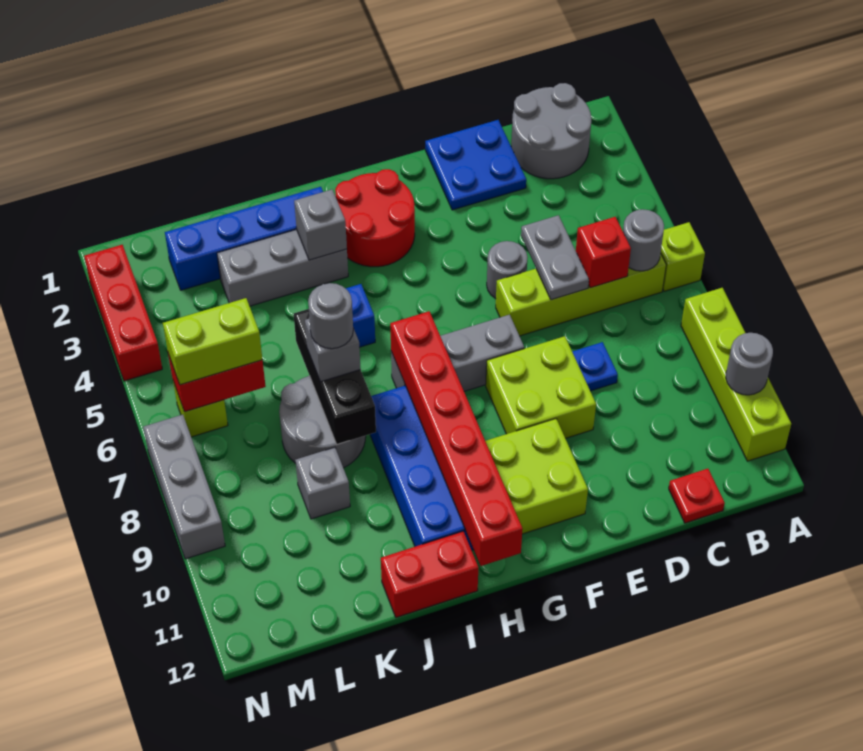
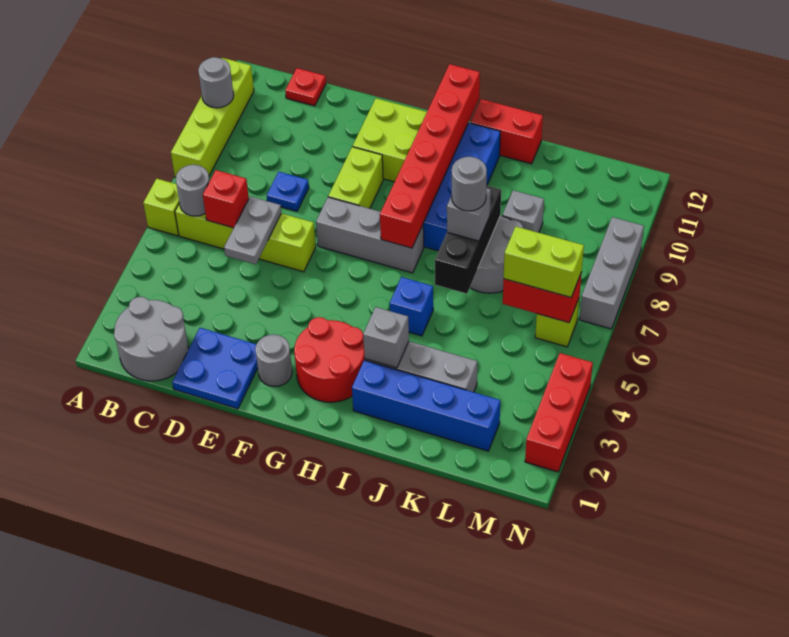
grey 1x1 round brick [487,241,528,299] -> grey 1x1 round brick moved to [255,334,292,387]
lime 2x2 brick [486,336,596,438] -> lime 1x2 brick [328,147,383,209]

